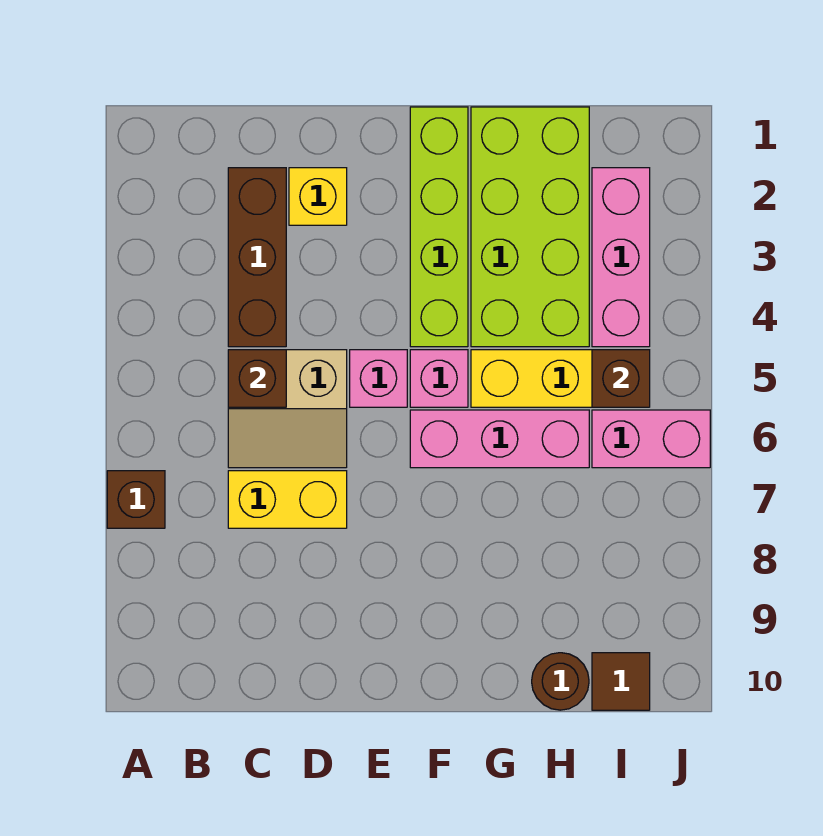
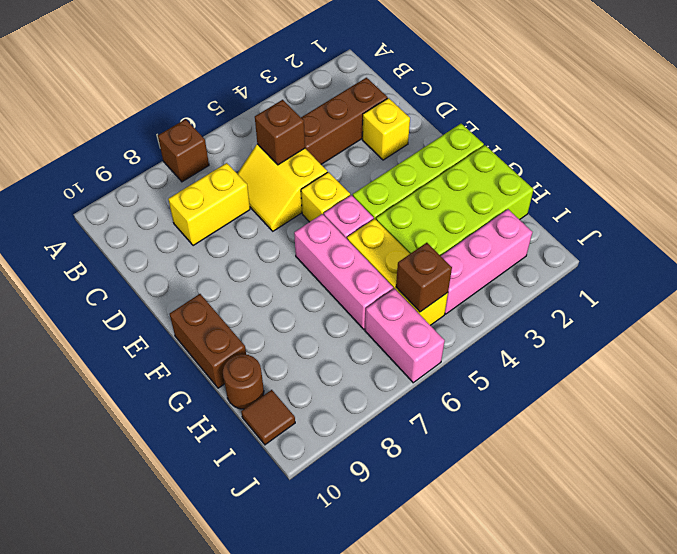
tan 2x2 slope [228,350,347,468] -> yellow 2x2 slope [237,144,327,231]
yellow 1x2 brick [228,471,347,528] -> yellow 1x2 brick turned to [168,163,250,246]
pink 1x1 brick [350,350,407,407] -> yellow 1x1 brick [301,172,350,222]
none -> brown 1x2 brick [170,294,246,388]

